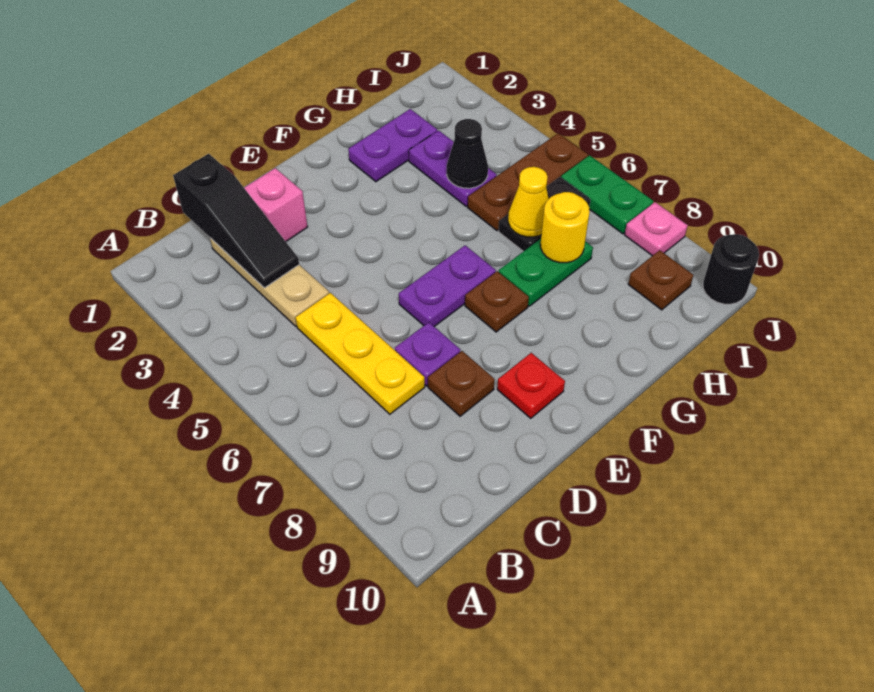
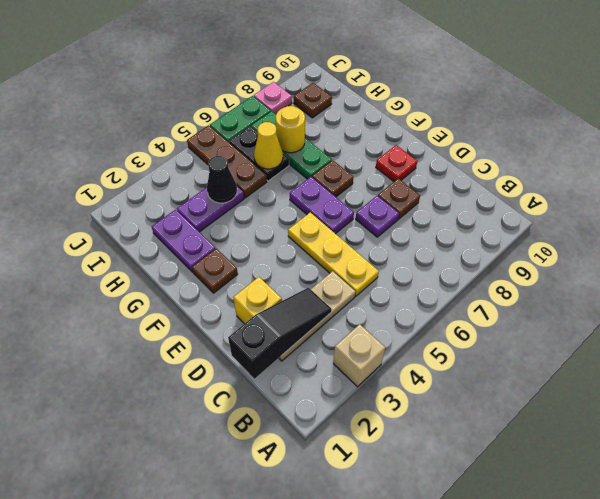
none -> tan 1x1 brick [333,324,385,387]
yellow 1x3 plate [296,293,425,414] -> yellow 1x3 plate turned to [288,212,379,296]
pink 1x1 brick [244,168,308,241] -> yellow 1x1 brick [234,277,282,324]
none -> brown 1x1 plate [192,248,238,293]
green 1x2 plate [499,239,593,306] -> green 1x3 plate [251,111,332,179]
black 1x1 round brick [703,234,759,304] -> none

